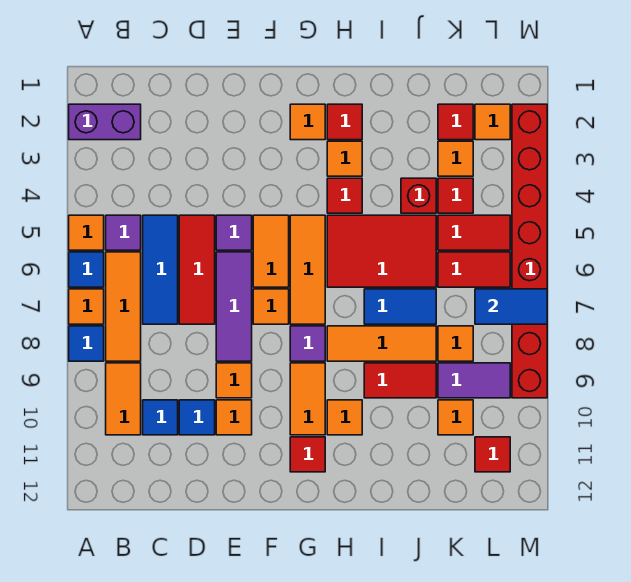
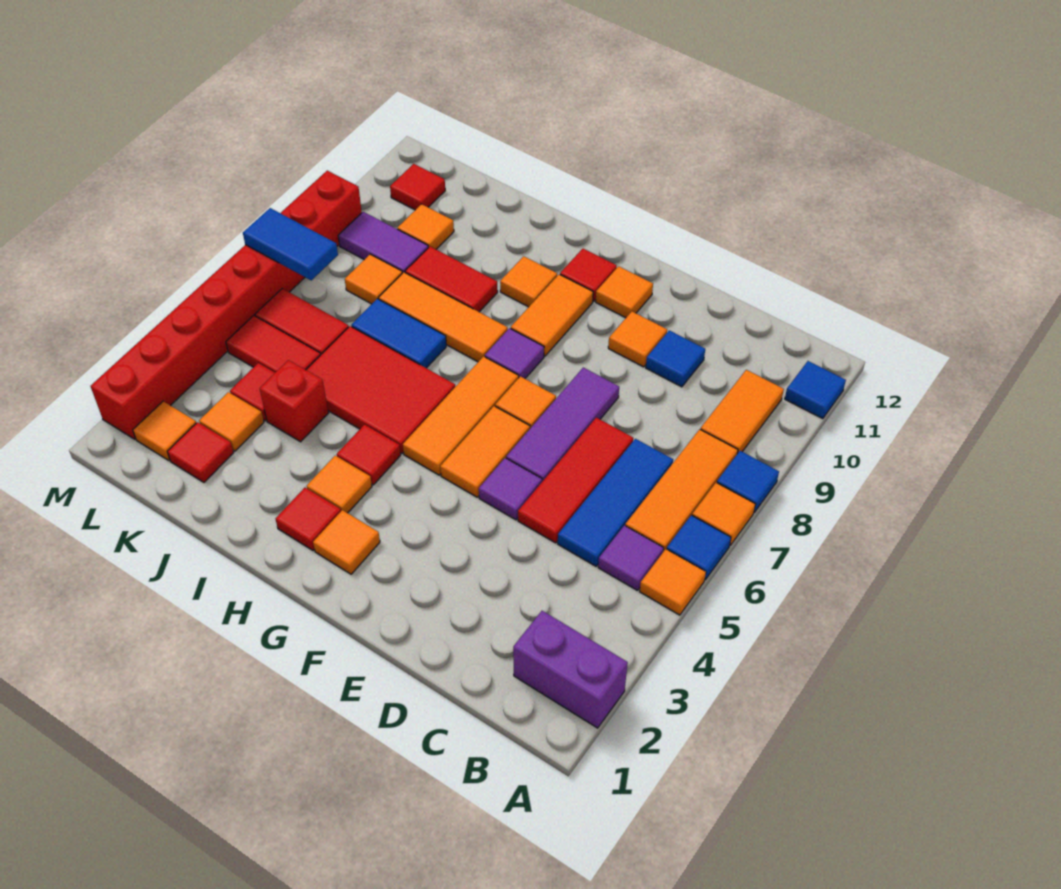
blue 1x1 tile [143,400,178,435] -> blue 1x1 tile moved to [785,361,846,419]
orange 1x1 tile [216,363,252,398] -> orange 1x1 tile moved to [596,266,653,318]

